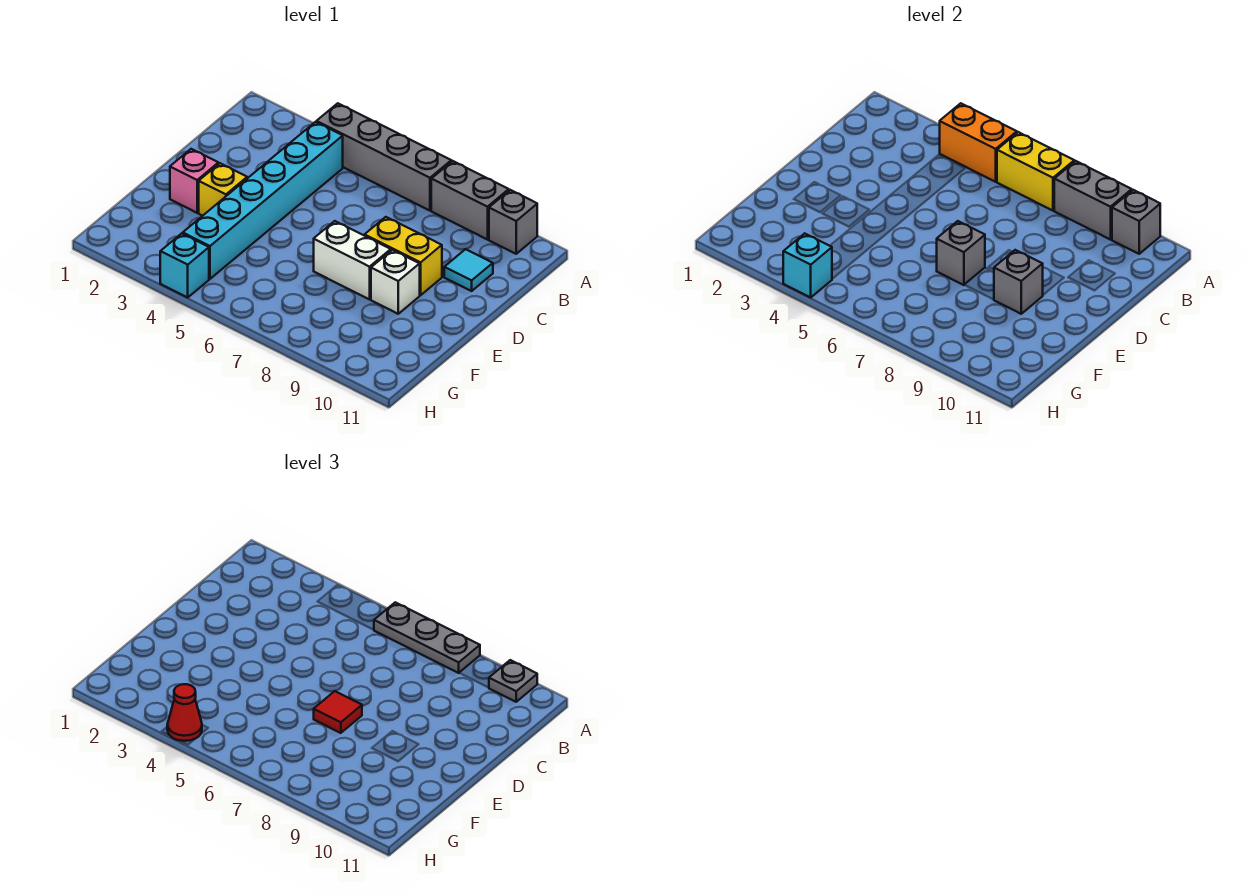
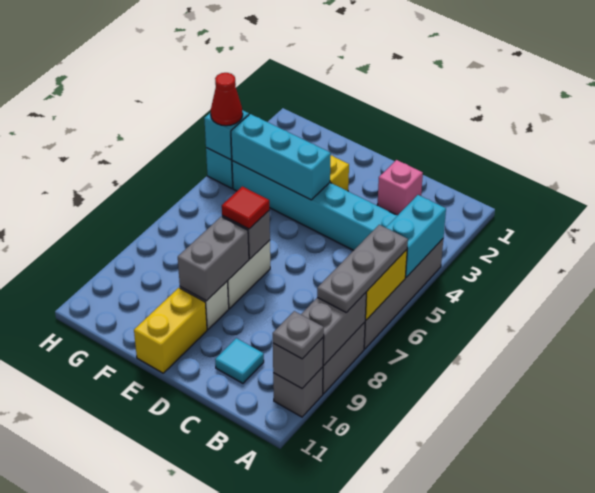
orange 1x2 brick [940,103,1017,182] -> cyan 1x2 brick [386,195,446,277]
yellow 1x2 brick [365,217,442,295] -> yellow 1x2 brick moved to [134,288,207,373]
pink 1x1 brick [170,149,218,213] -> pink 1x1 brick moved to [377,160,423,215]
none -> cyan 1x3 brick [231,114,331,200]
grey 1x1 brick [994,250,1043,314] -> grey 1x2 brick [178,217,249,301]

